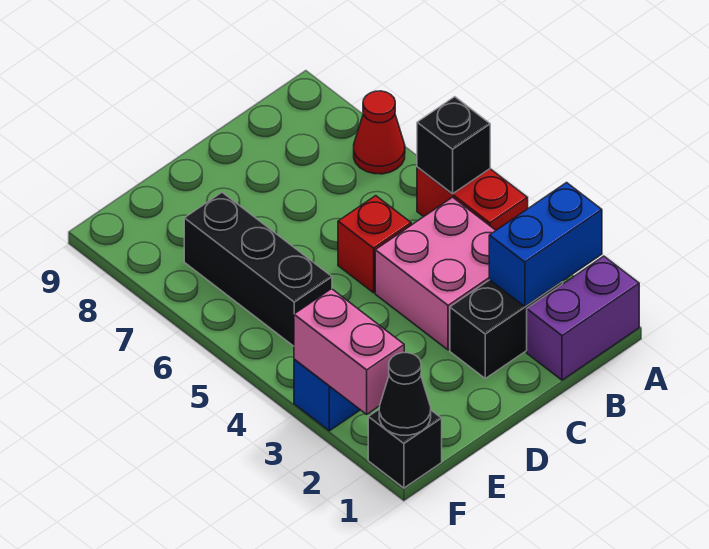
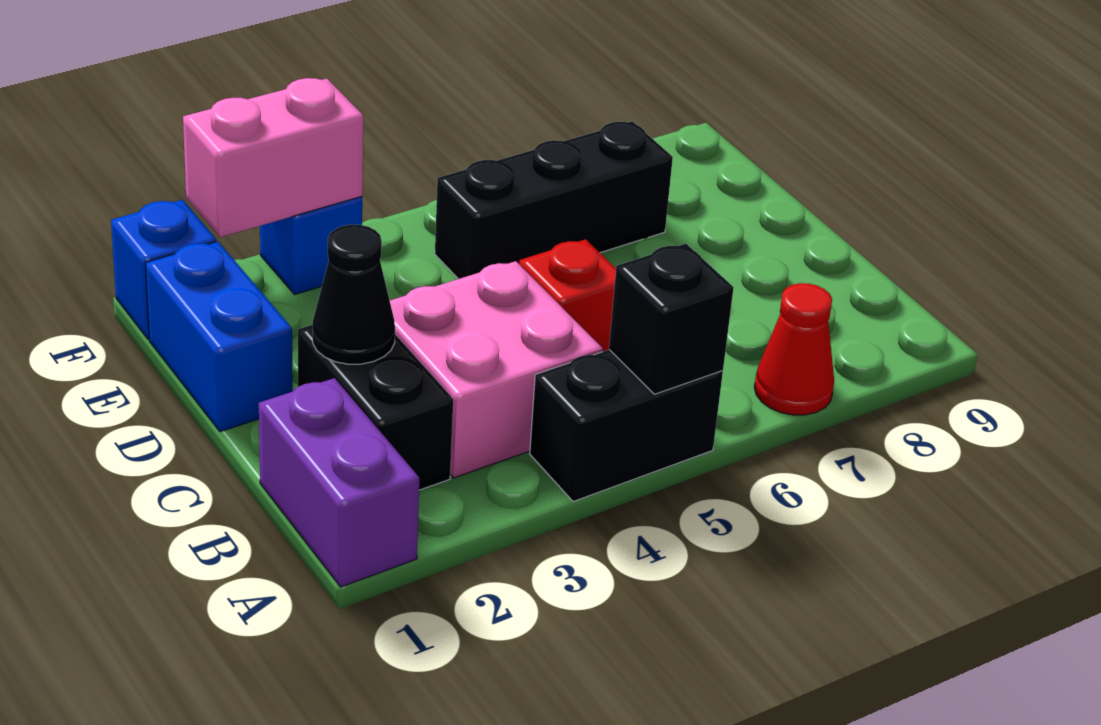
blue 1x2 brick [489,183,602,307] -> blue 1x2 brick moved to [146,242,293,432]
red 1x2 brick [417,167,528,230] -> black 1x2 brick [530,350,723,502]
black 1x1 brick [368,410,442,488] -> blue 1x1 brick [111,200,216,339]
black 1x1 cone [379,353,431,435] -> black 1x1 cone moved to [313,224,395,364]

